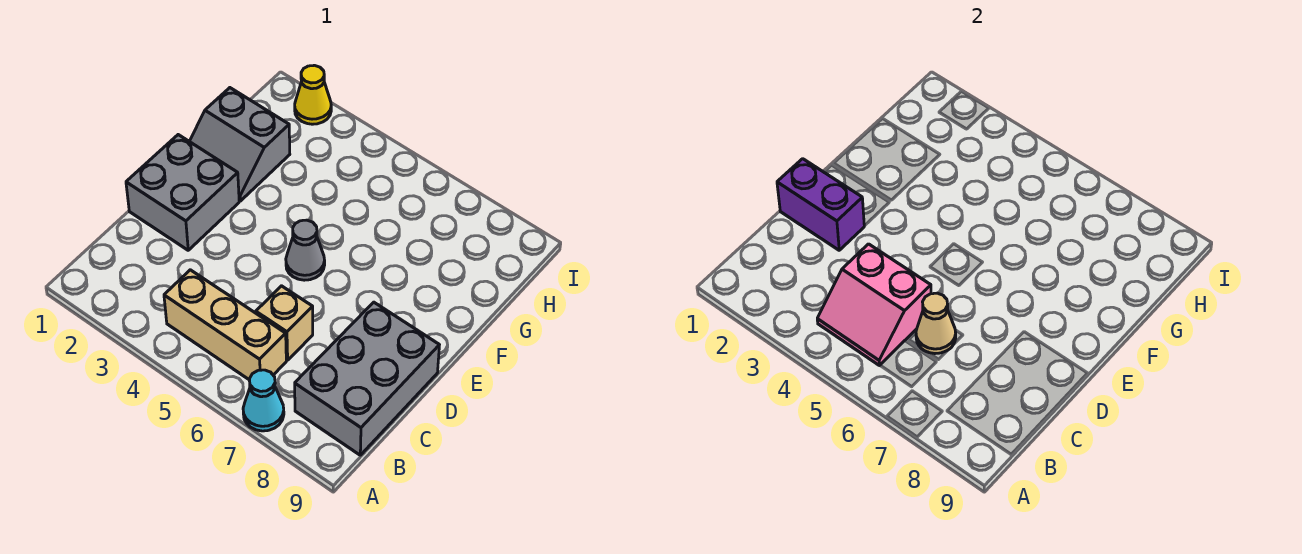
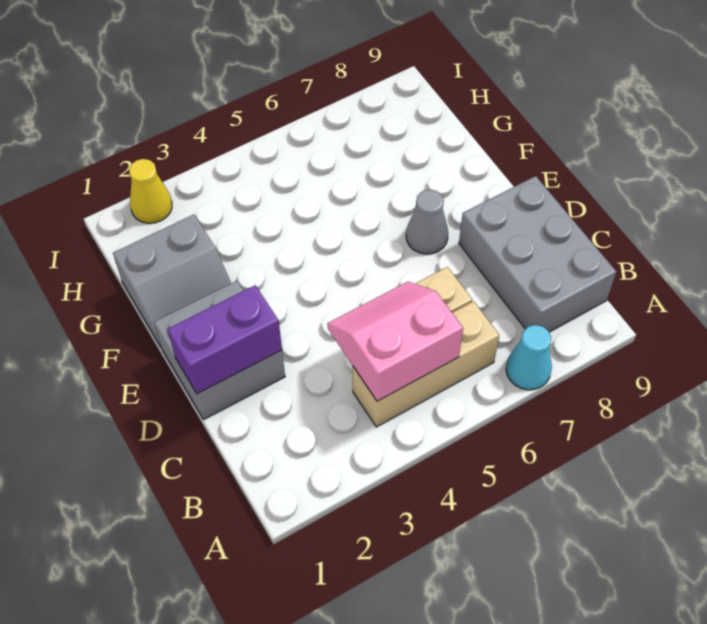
pink 2x2 slope [817,244,931,365] -> pink 2x2 slope turned to [327,282,463,401]
tan 1x1 cone [916,293,956,354] -> none
grey 1x1 cone [286,220,325,280] -> grey 1x1 cone moved to [406,189,448,254]

